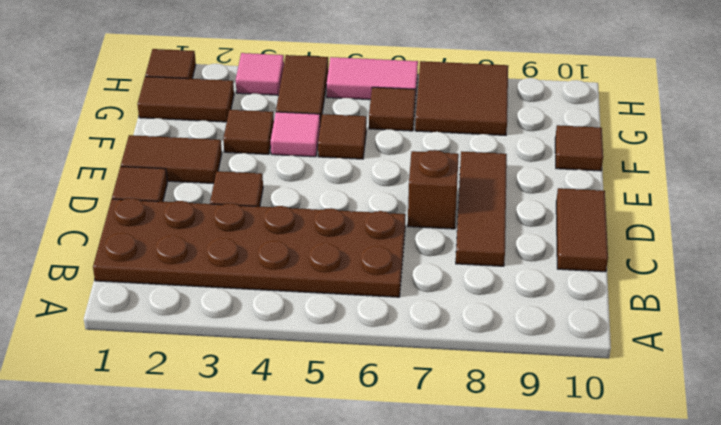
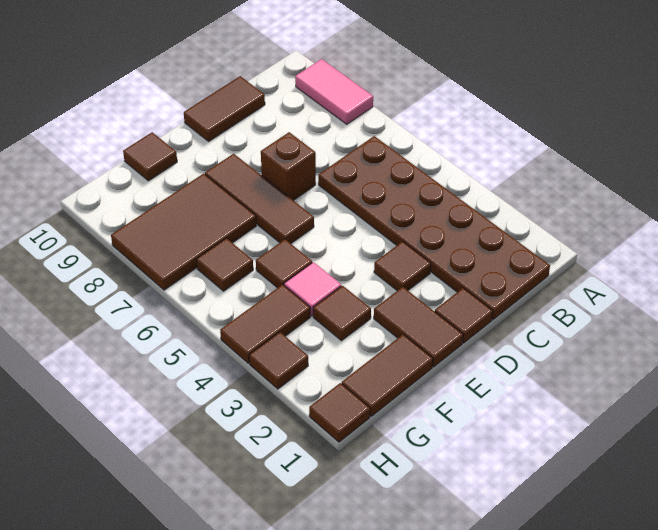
brown 1x3 tile [456,151,507,266] -> brown 1x3 tile turned to [205,154,314,243]
brown 1x2 tile [137,77,234,122] -> brown 1x2 tile turned to [342,334,433,416]
brown 2x2 tile [415,61,508,135] -> brown 2x3 tile [111,174,256,290]
pink 1x1 tile [236,53,284,95] -> brown 1x1 tile [249,332,308,389]
pink 1x2 tile [327,57,418,100] -> pink 1x2 tile moved to [295,59,373,124]

